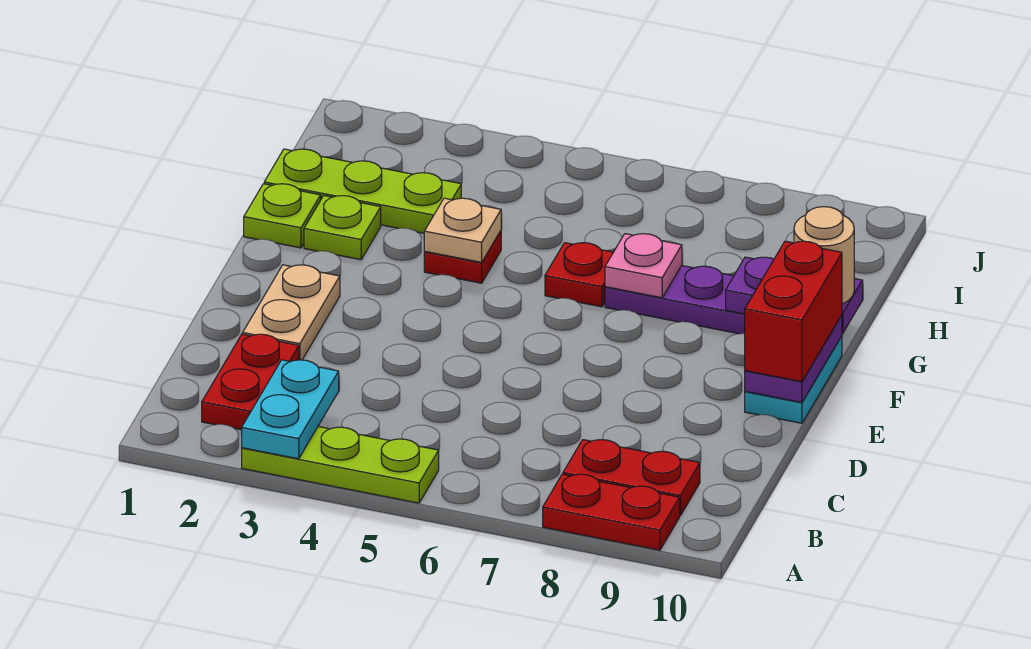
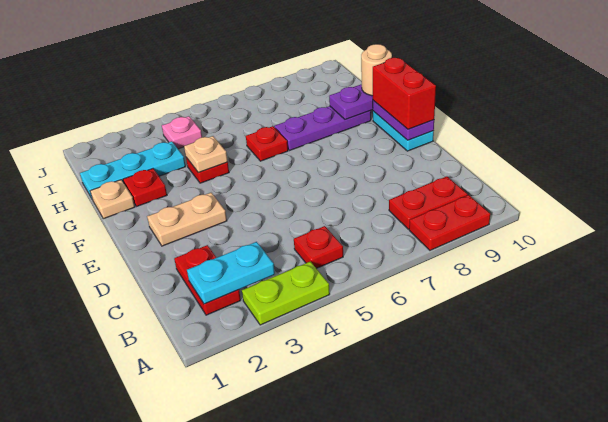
lime 1x3 plate [242,427,439,503] -> lime 1x2 plate [242,262,330,325]
cyan 1x2 plate [242,360,339,459] -> cyan 1x2 plate turned to [187,242,275,304]
none -> red 1x1 plate [294,226,343,269]
tan 1x2 plate [243,265,340,360] -> tan 1x2 plate turned to [147,193,227,246]
lime 1x1 plate [244,184,321,248] -> tan 1x1 plate [90,180,135,219]
lime 1x1 plate [304,196,381,260] -> red 1x1 plate [123,169,167,207]
pink 1x1 plate [605,234,682,298] -> pink 1x1 plate moved to [162,116,202,149]
lime 1x3 plate [264,149,461,233] -> cyan 1x3 plate [80,141,186,198]

